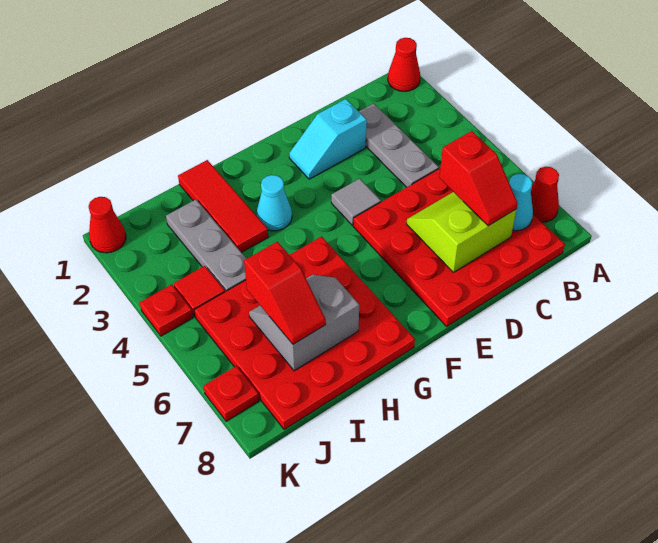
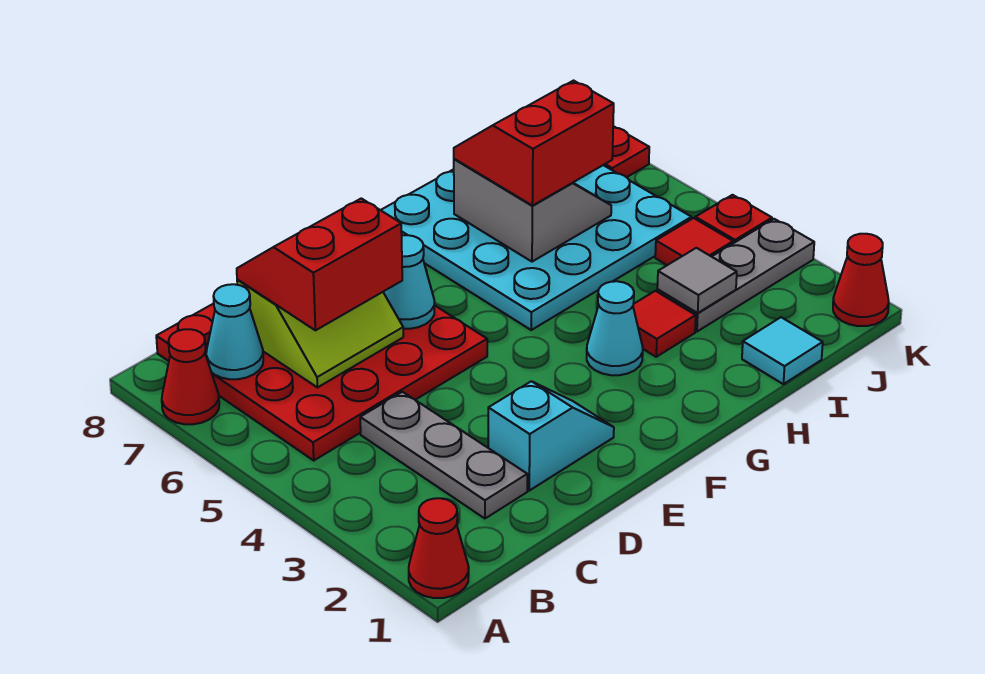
red 1x2 slope [439,131,518,226] -> red 2x2 slope [237,198,402,330]
grey 1x1 tile [331,179,381,225] -> grey 1x1 tile moved to [657,248,737,313]
none -> cyan 1x1 cone [383,235,434,329]
red 4x4 plate [194,237,415,429] -> cyan 4x4 plate [381,165,692,330]
red 1x3 tile [178,160,268,253] -> red 1x1 tile [633,291,696,357]
grey 2x2 slope [249,275,359,371] -> grey 2x2 slope turned to [454,159,611,262]
none -> cyan 1x1 tile [742,317,823,384]
grey 1x3 plate [166,200,247,292] -> grey 1x3 plate turned to [657,219,814,332]
red 1x2 slope [244,242,326,344] -> red 2x2 slope [454,81,614,206]

